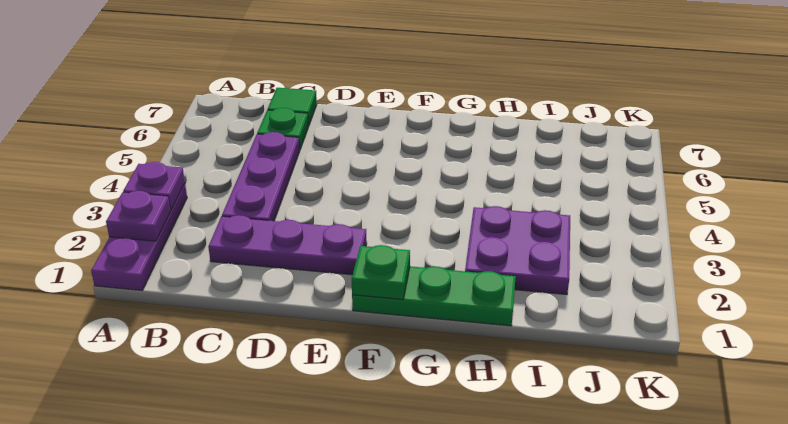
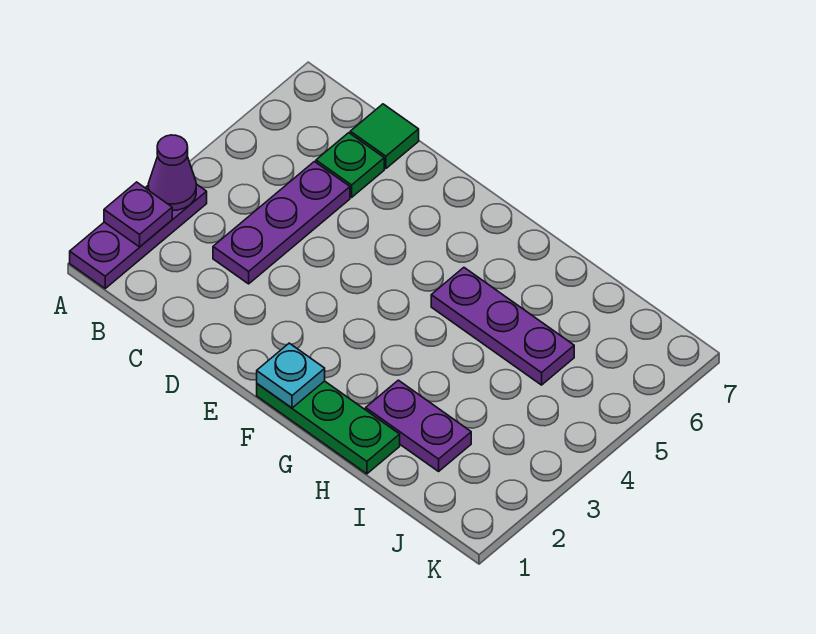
purple 1x1 plate [123,162,185,210] -> purple 1x1 cone [148,135,196,210]
purple 1x3 plate [208,215,367,275] -> purple 1x3 plate moved to [431,268,574,385]
green 1x1 plate [352,245,410,300] -> cyan 1x1 plate [257,343,325,408]
purple 2x2 plate [465,206,570,295] -> purple 1x2 plate [366,380,471,471]

